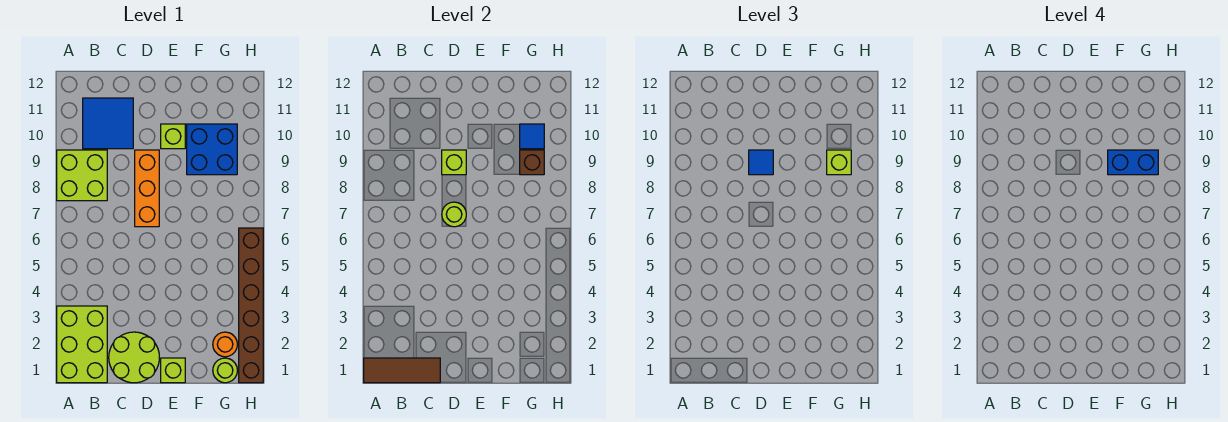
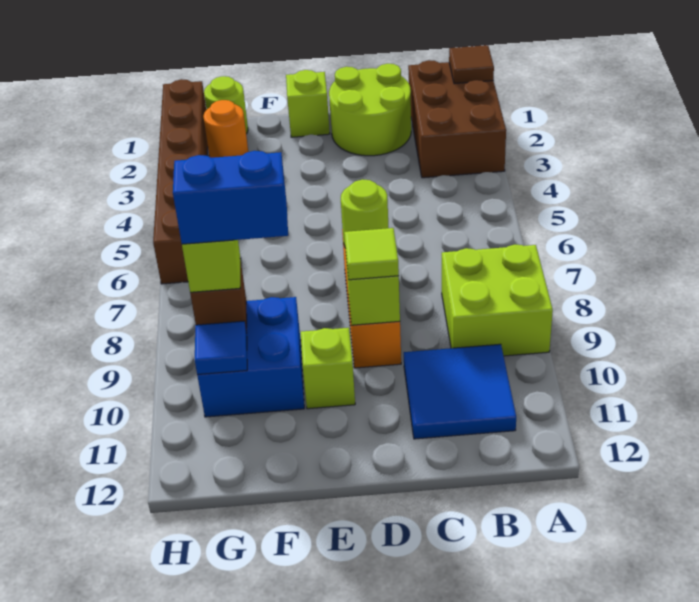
lime 2x3 brick [57,306,107,383] -> brown 2x3 brick [408,60,506,178]
brown 1x3 tile [364,358,440,383] -> brown 1x1 tile [449,45,494,84]
blue 1x1 tile [749,150,773,175] -> lime 1x1 tile [344,228,399,280]

